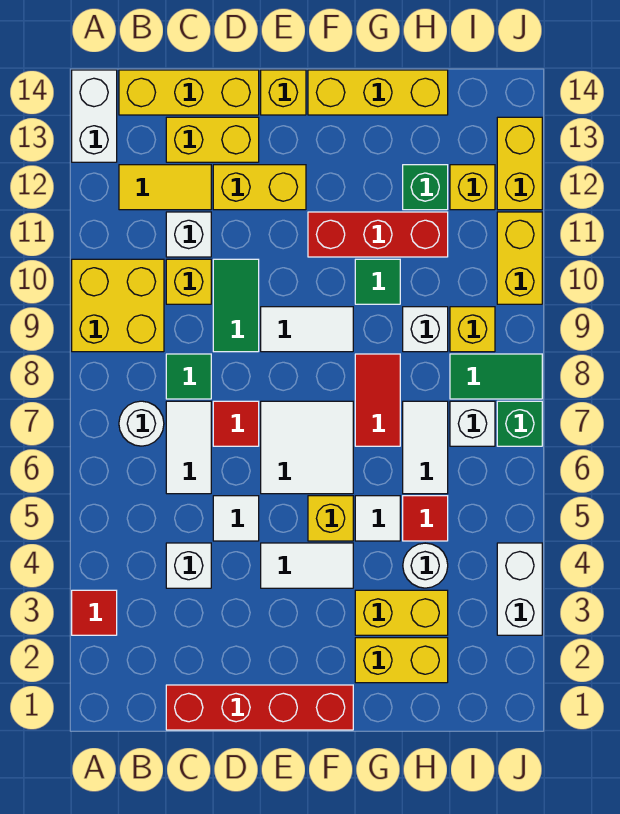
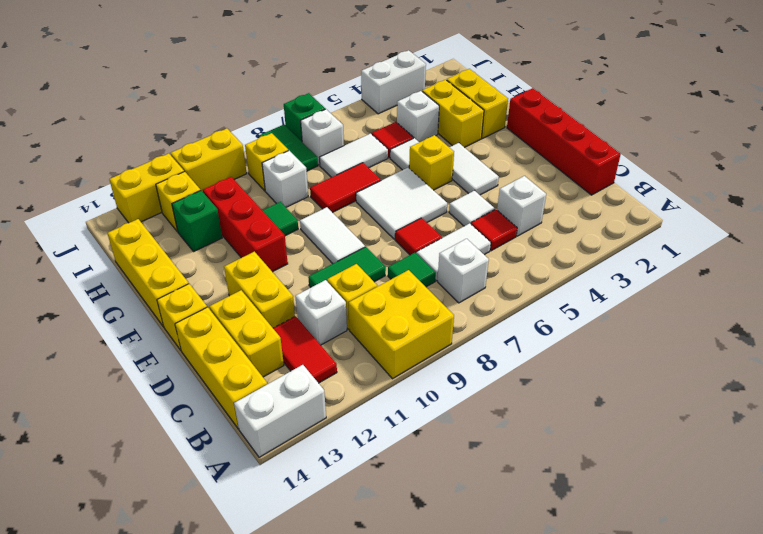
red 1x1 tile [72,590,117,635] -> red 1x1 tile moved to [471,210,517,251]
white 1x1 round brick [119,401,164,446] -> white 1x1 brick [438,239,489,303]
yellow 1x2 tile [119,165,211,210] -> red 1x2 tile [273,316,337,383]
white 1x1 round brick [403,543,448,588] -> white 1x1 brick [397,91,439,142]

